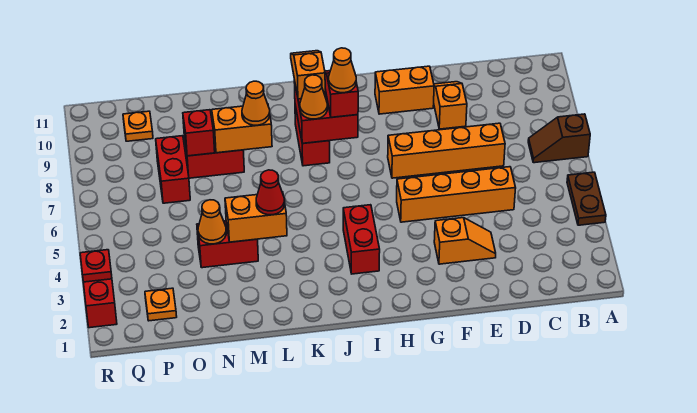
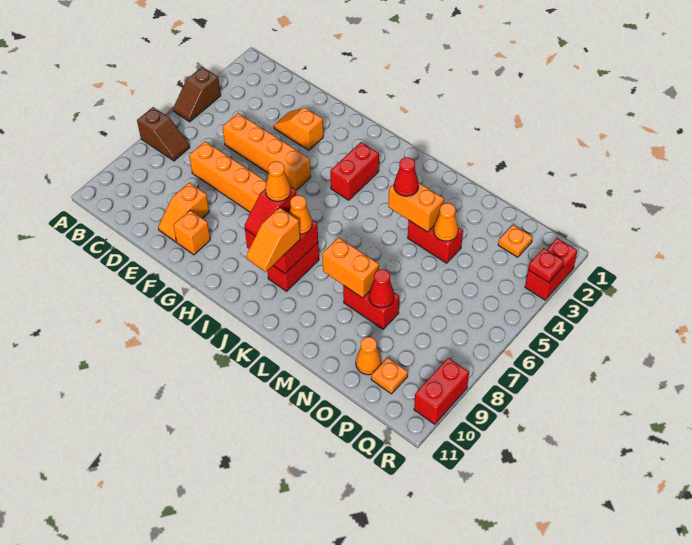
brown 1x2 plate [567,172,606,225] -> brown 1x2 slope [173,67,221,122]
orange 1x2 brick [375,66,434,114] -> orange 1x1 brick [173,210,210,255]
orange 1x1 cone [242,81,270,125] -> orange 1x1 cone moved to [356,337,381,375]
red 1x1 brick [183,110,215,156] -> red 1x1 cone [369,269,394,308]
red 1x2 brick [156,136,190,203] -> red 1x2 brick moved to [414,358,469,424]

